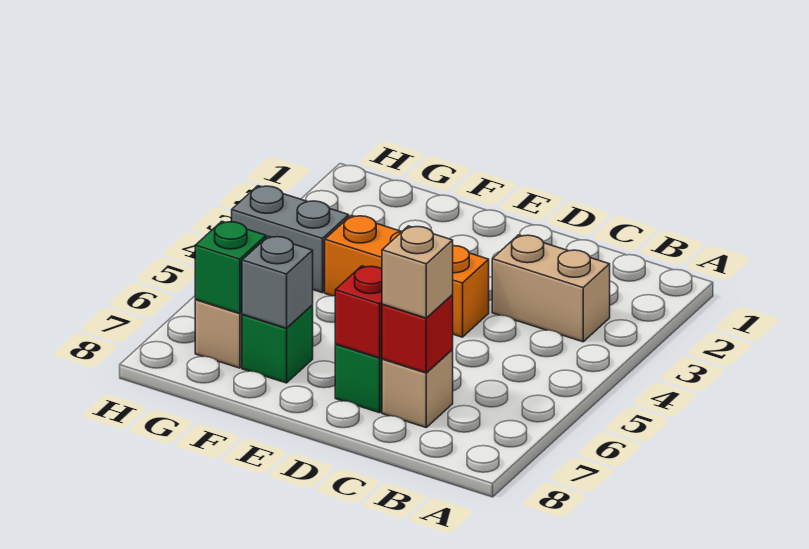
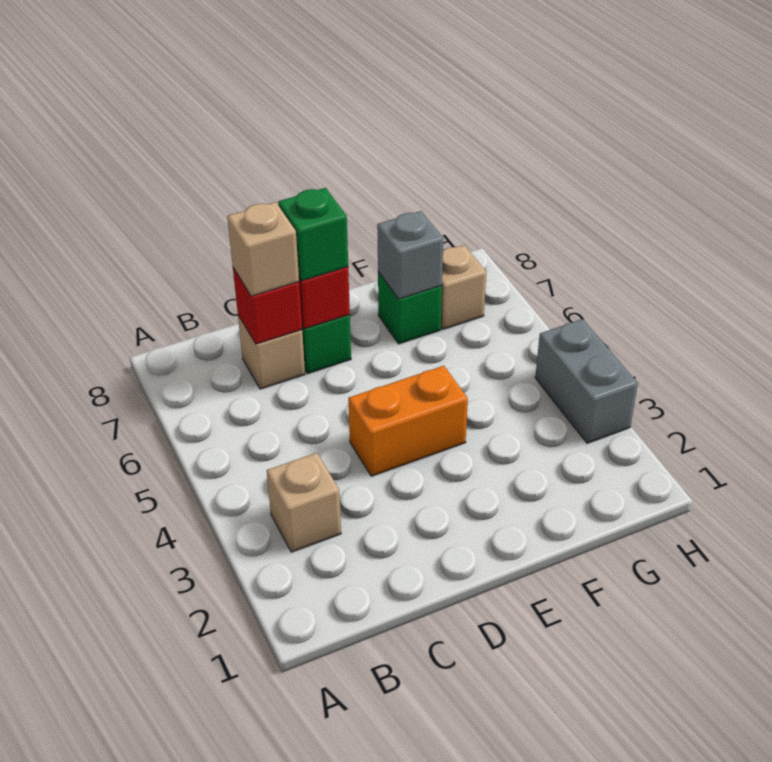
tan 1x2 brick [492,235,610,342] -> tan 1x1 brick [267,453,341,552]
orange 1x3 brick [325,215,489,337] -> orange 1x2 brick [348,366,468,476]
grey 1x2 brick [232,186,349,293] -> grey 1x2 brick turned to [535,319,638,443]
green 1x1 brick [195,221,266,313] -> green 1x1 brick moved to [278,188,348,281]

